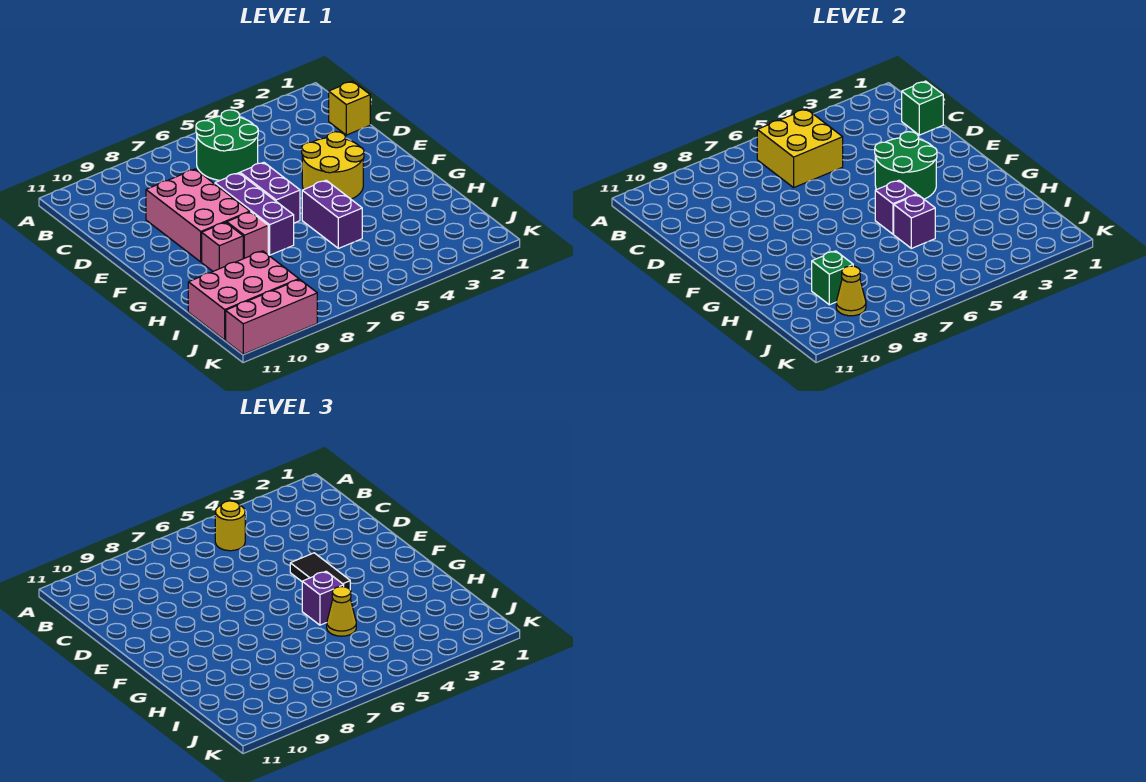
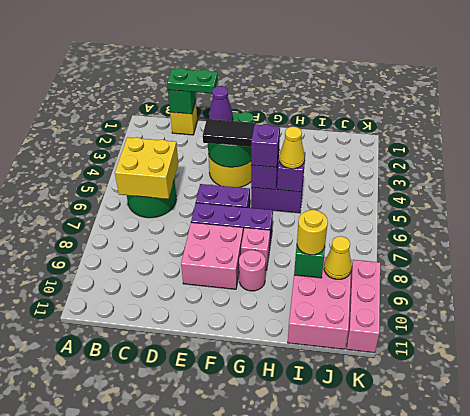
yellow 1x1 round brick [215,501,245,551] -> yellow 1x1 round brick moved to [297,210,328,255]
none -> green 1x2 plate [167,68,218,93]
pink 2x3 brick [146,169,250,262] -> pink 2x2 brick [181,223,243,289]
none -> purple 1x1 cone [209,86,233,121]
pink 1x1 brick [202,222,243,271] -> pink 1x1 round brick [239,250,266,291]

